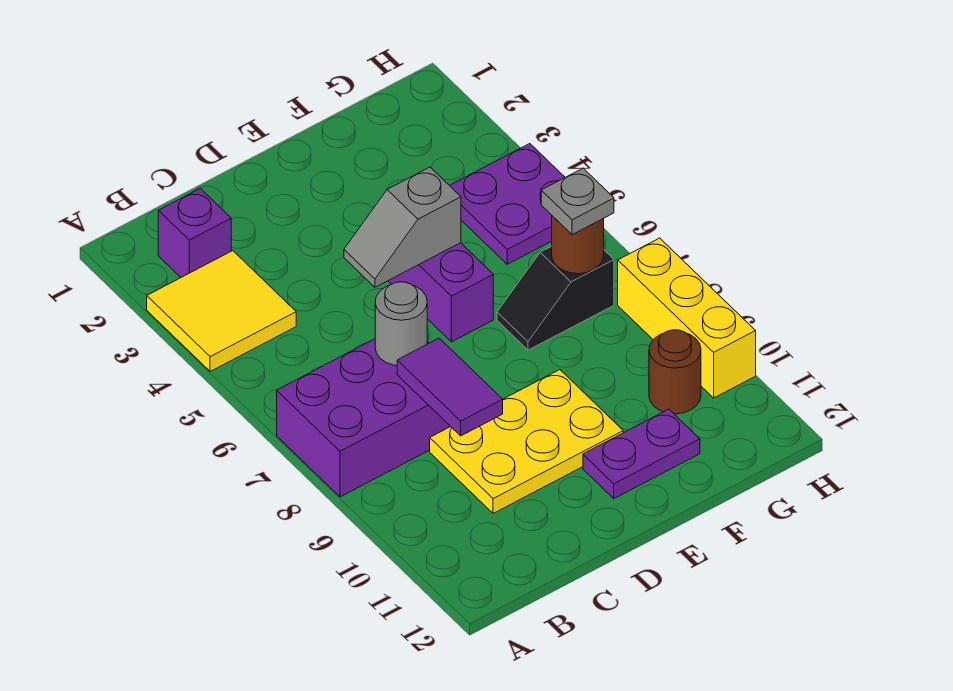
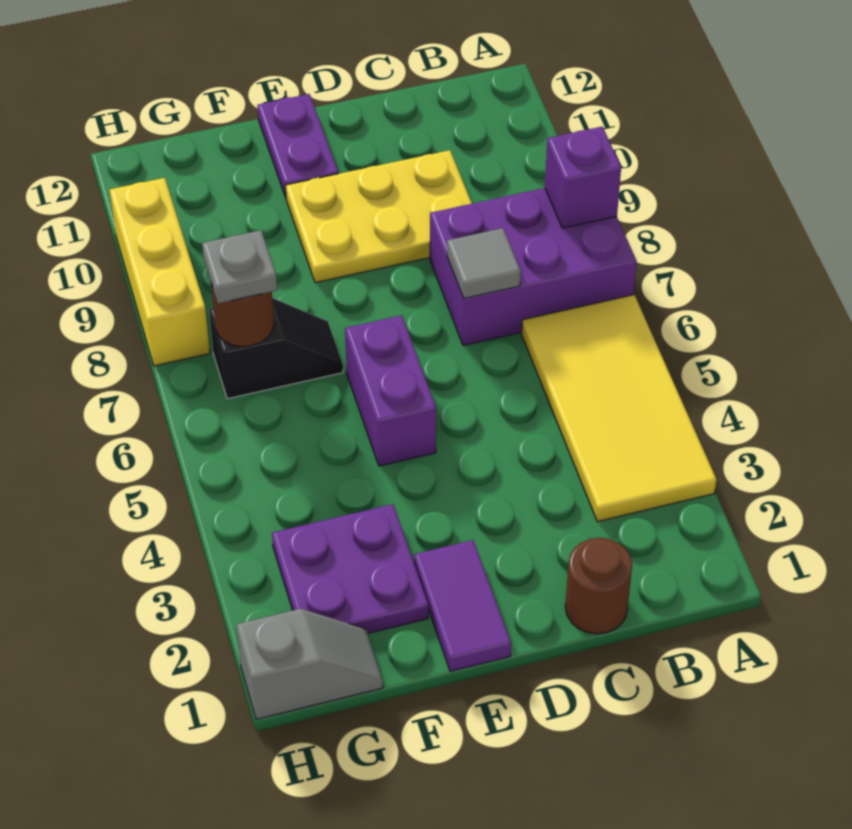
yellow 2x2 tile [147,251,296,372] -> yellow 2x4 tile [522,295,716,522]
purple 1x1 brick [158,188,231,277] -> purple 1x1 brick moved to [545,127,621,228]
grey 1x1 round brick [375,282,427,366] -> grey 1x1 tile [447,228,521,299]
purple 1x2 tile [397,338,503,436] -> purple 1x2 tile moved to [414,540,511,672]
grey 1x2 slope [344,167,461,287] -> grey 1x2 slope moved to [236,609,383,720]
purple 1x2 plate [583,409,700,499] -> purple 1x2 plate turned to [257,94,338,198]
purple 2x2 plate [449,144,565,264] -> purple 2x2 plate moved to [272,504,428,634]
brown 1x1 round brick [649,330,701,414] -> brown 1x1 round brick moved to [565,538,632,634]

